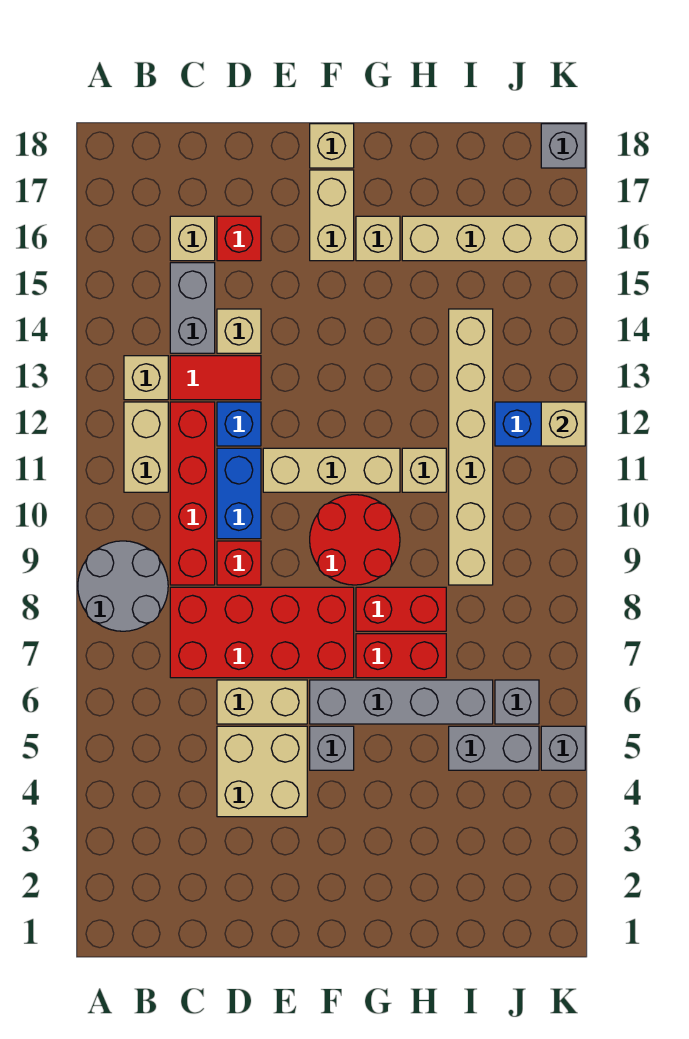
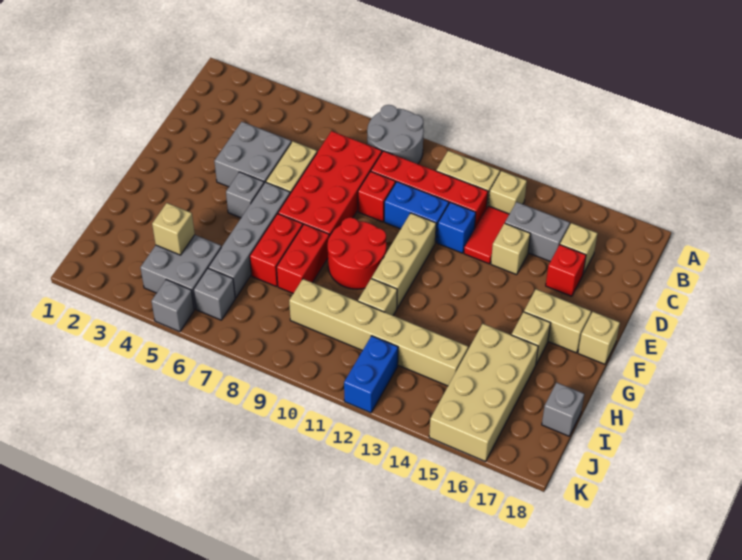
tan 2x2 brick [217,726,307,817] -> grey 2x2 brick [214,122,291,187]
tan 1x4 brick [402,216,585,261] -> tan 2x4 brick [429,324,538,461]
grey 1x2 brick [449,726,539,770] -> grey 2x2 brick [140,235,221,309]
tan 1x1 brick [541,402,585,446] -> tan 1x1 brick moved to [152,203,195,255]
grey 1x1 brick [541,124,585,168] -> grey 1x1 brick moved to [542,383,584,436]

